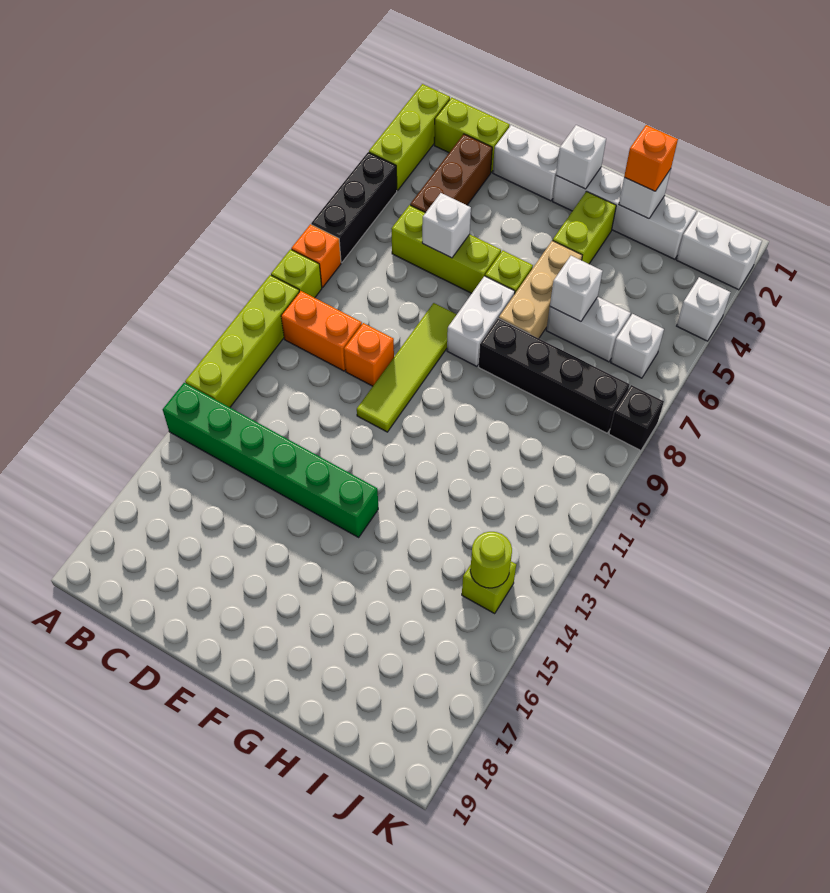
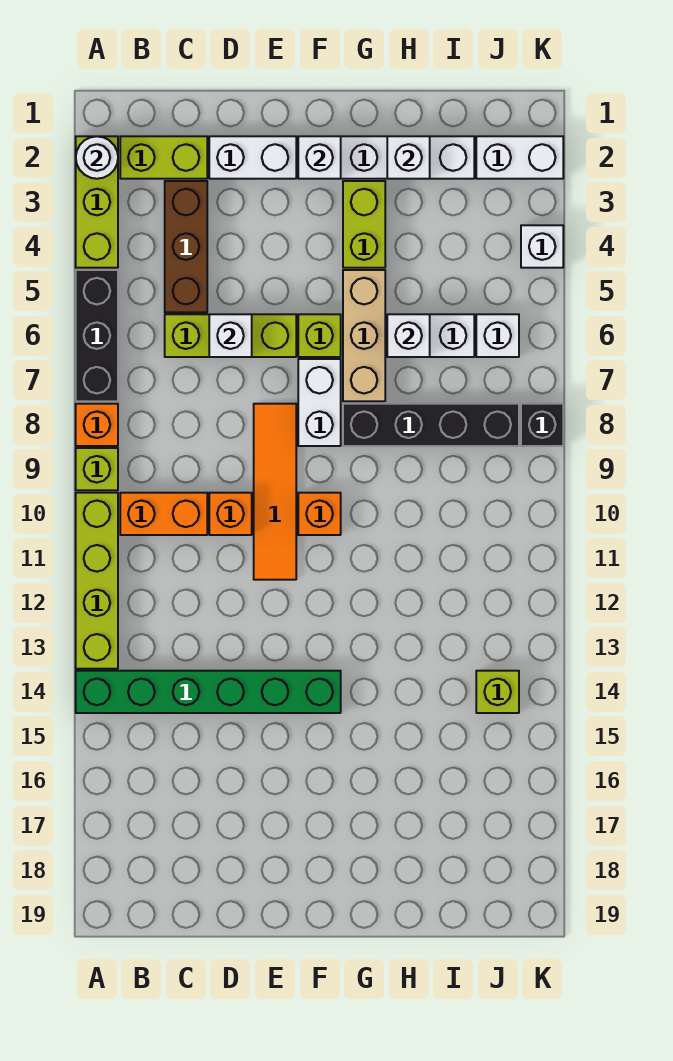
none -> white 1x1 round brick [76,136,118,179]
lime 1x4 tile [357,303,457,432] -> orange 1x4 tile [254,404,296,580]
orange 1x1 brick [624,125,678,191] -> orange 1x1 brick moved to [298,493,341,535]
lime 1x1 round brick [470,532,512,588] -> none

